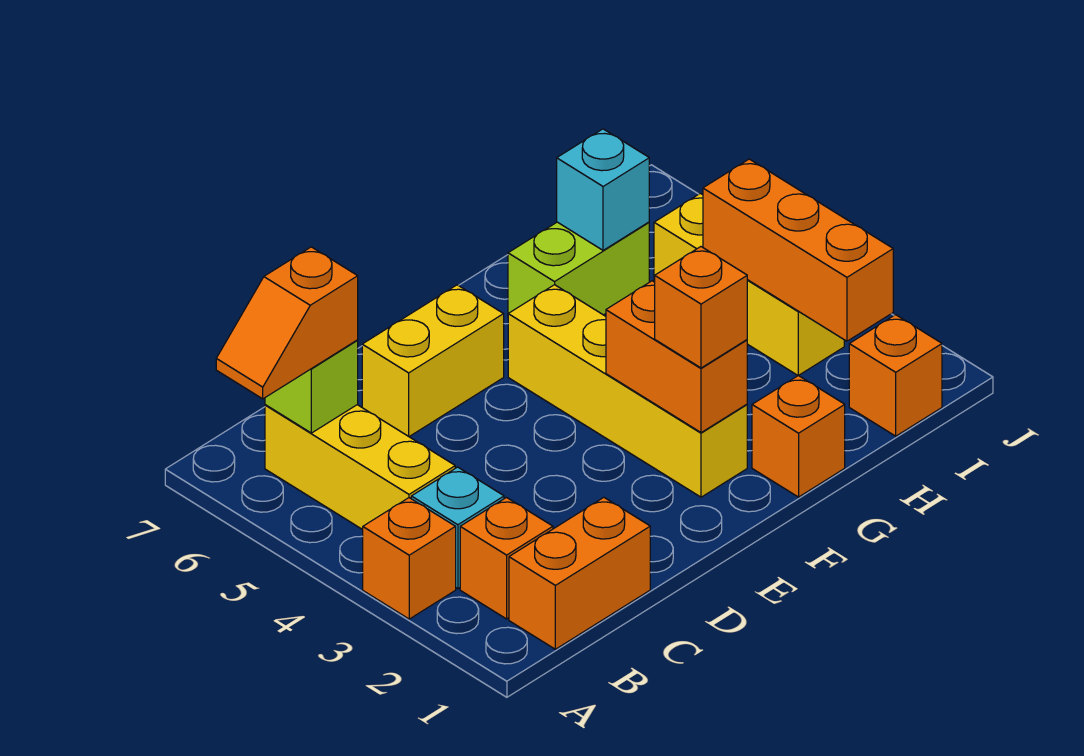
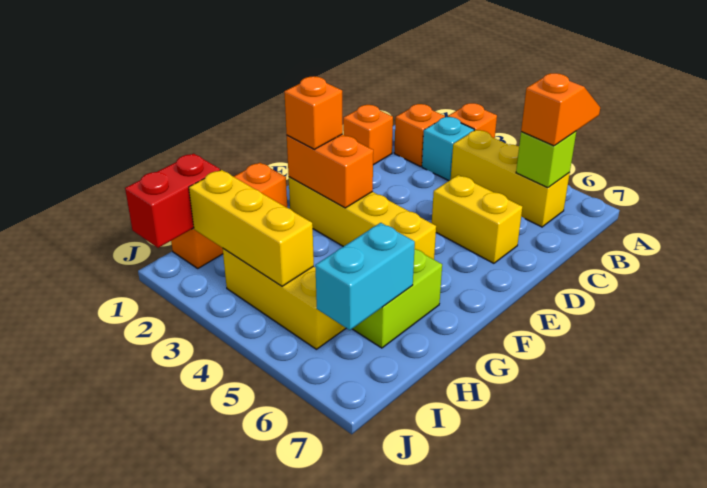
orange 1x2 brick [509,497,650,649] -> orange 1x1 brick [343,105,393,165]
yellow 1x2 brick [362,285,504,436] -> yellow 1x2 brick turned to [432,175,522,263]
cyan 1x1 brick [557,129,649,250] -> cyan 1x2 brick [315,223,415,330]
none -> red 1x2 brick [125,154,220,248]
orange 1x3 brick [703,159,893,341] -> yellow 1x3 brick [189,170,314,286]

